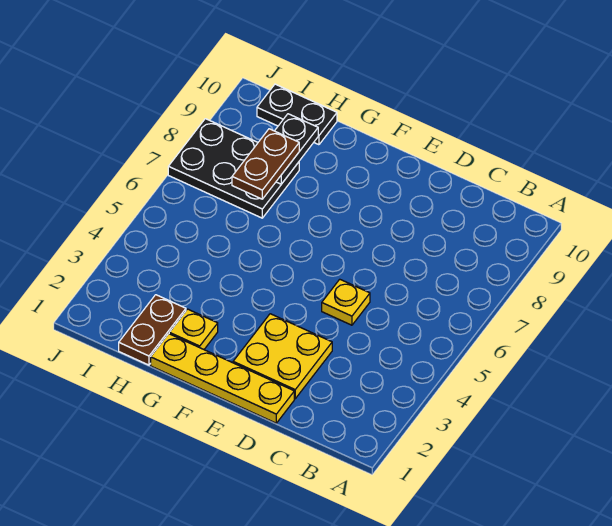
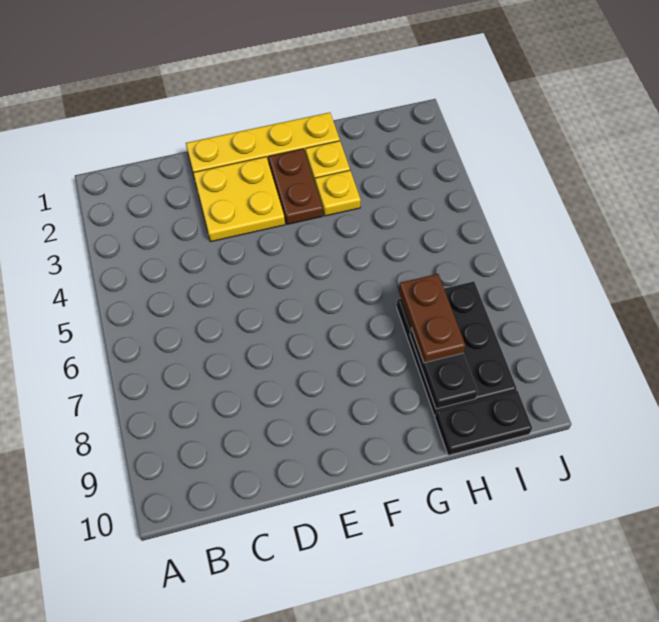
yellow 1x1 plate [322,279,370,325] -> yellow 1x1 plate moved to [315,171,361,216]
brown 1x2 plate [119,295,186,365] -> brown 1x2 plate moved to [268,149,323,224]
black 2x3 plate [168,119,299,218] -> black 2x3 plate turned to [397,281,517,416]

